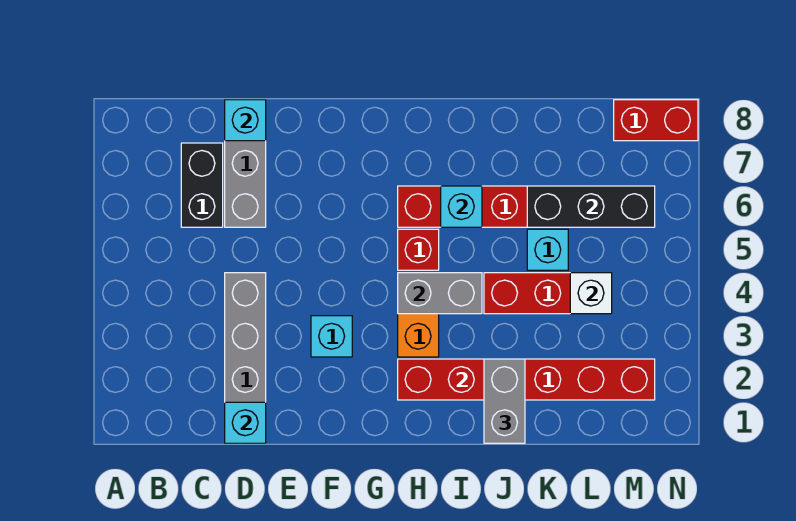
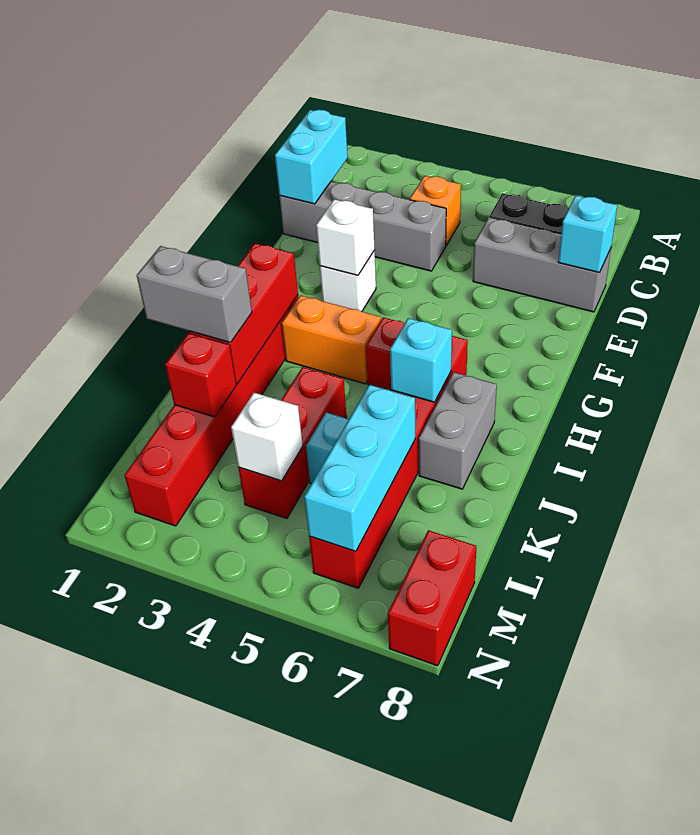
none -> orange 1x1 brick [410,176,461,245]
cyan 1x1 brick [225,402,266,443] -> cyan 1x2 brick [275,110,348,204]
cyan 1x1 brick [311,316,352,357] -> white 1x1 brick [320,250,376,312]
none -> white 1x1 brick [316,199,375,275]
grey 1x2 brick [398,273,482,314] -> grey 1x2 brick moved to [419,372,497,489]
none -> red 1x1 brick [165,333,236,417]
black 1x3 brick [527,186,655,227] -> cyan 1x3 brick [304,385,415,552]

